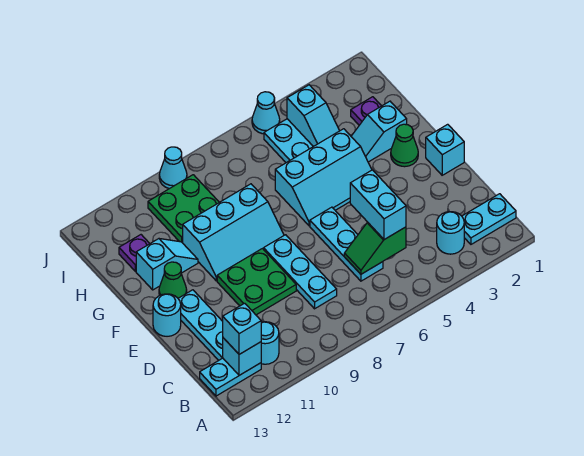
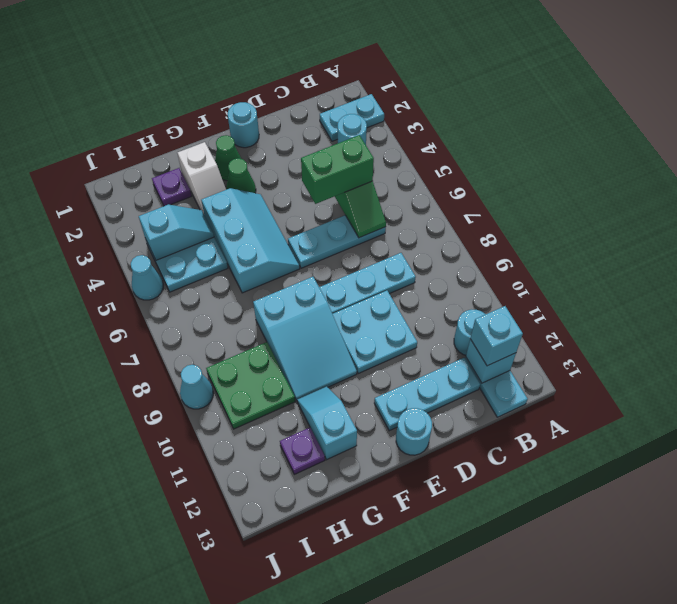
cyan 1x2 plate [462,194,516,244] -> cyan 1x2 plate turned to [320,94,384,141]
cyan 1x2 brick [350,170,406,240] -> green 1x2 brick [301,135,374,204]
green 2x2 plate [217,249,296,315] -> cyan 2x2 plate [333,291,417,373]
cyan 1x1 brick [426,124,464,175] -> cyan 1x1 round brick [228,102,259,148]
cyan 2x3 slope [183,184,284,281] -> cyan 2x3 slope turned to [253,277,357,400]
green 1x1 cone [159,262,187,298] -> green 1x1 cone moved to [226,158,256,193]
cyan 1x2 slope [351,101,407,162] -> white 1x2 slope [178,142,226,213]

